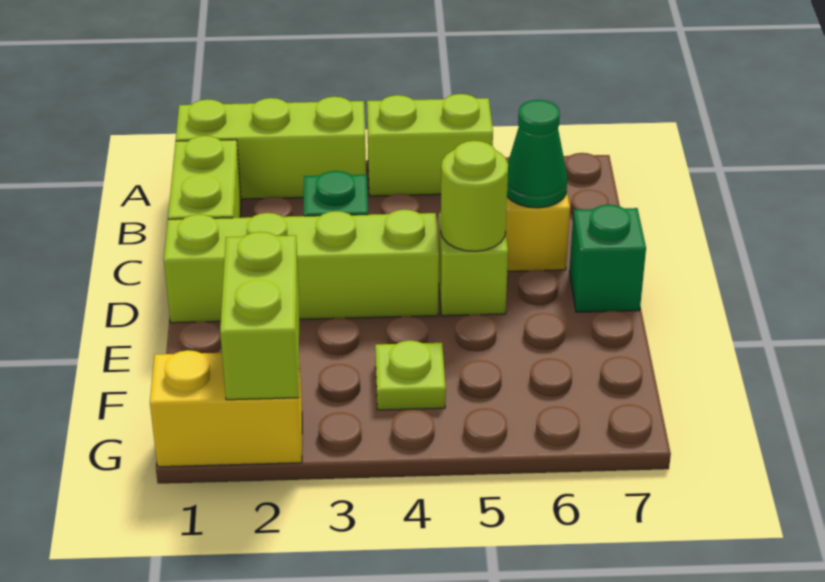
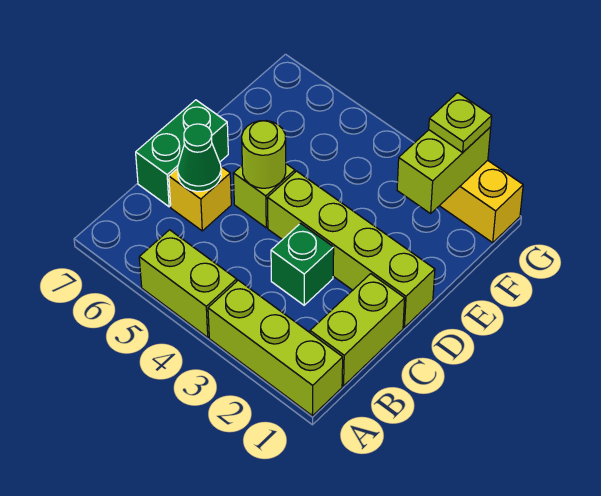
green 1x1 brick [569,205,646,312] -> green 1x2 brick [136,100,228,207]
lime 1x1 plate [375,340,446,410] -> lime 1x1 plate moved to [429,93,492,152]

